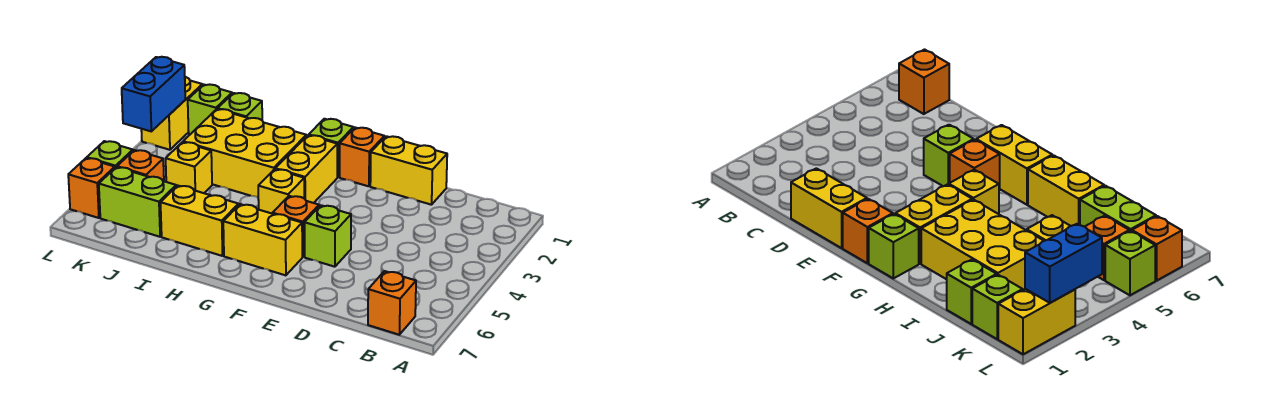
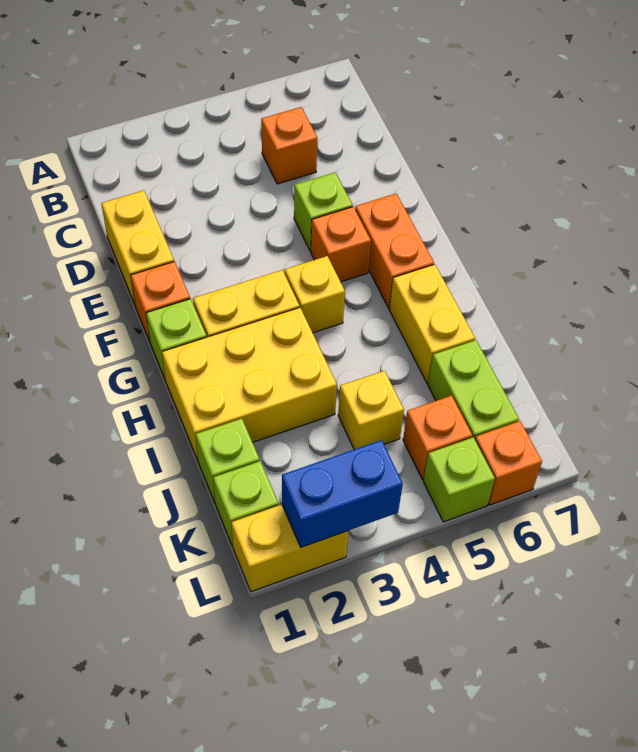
orange 1x1 brick [368,271,416,335] -> orange 1x1 brick moved to [261,107,317,184]
yellow 1x2 brick [223,204,302,275] -> orange 1x2 brick [355,194,434,308]
yellow 2x3 brick [183,109,306,197] -> yellow 2x3 brick turned to [162,308,337,460]

